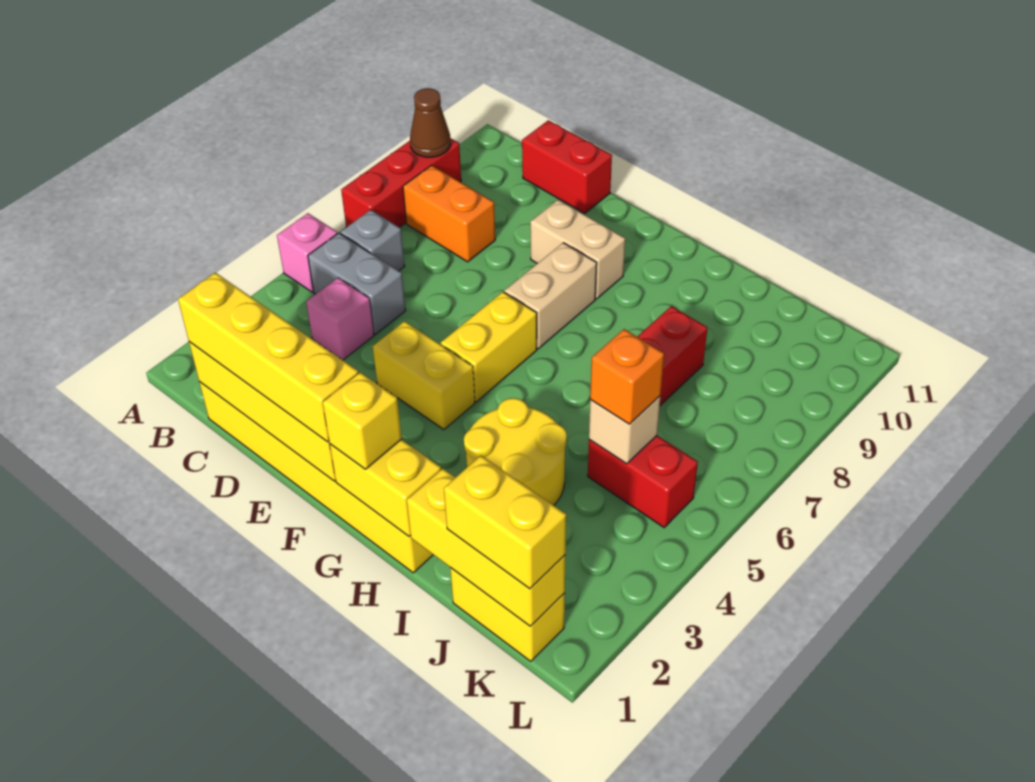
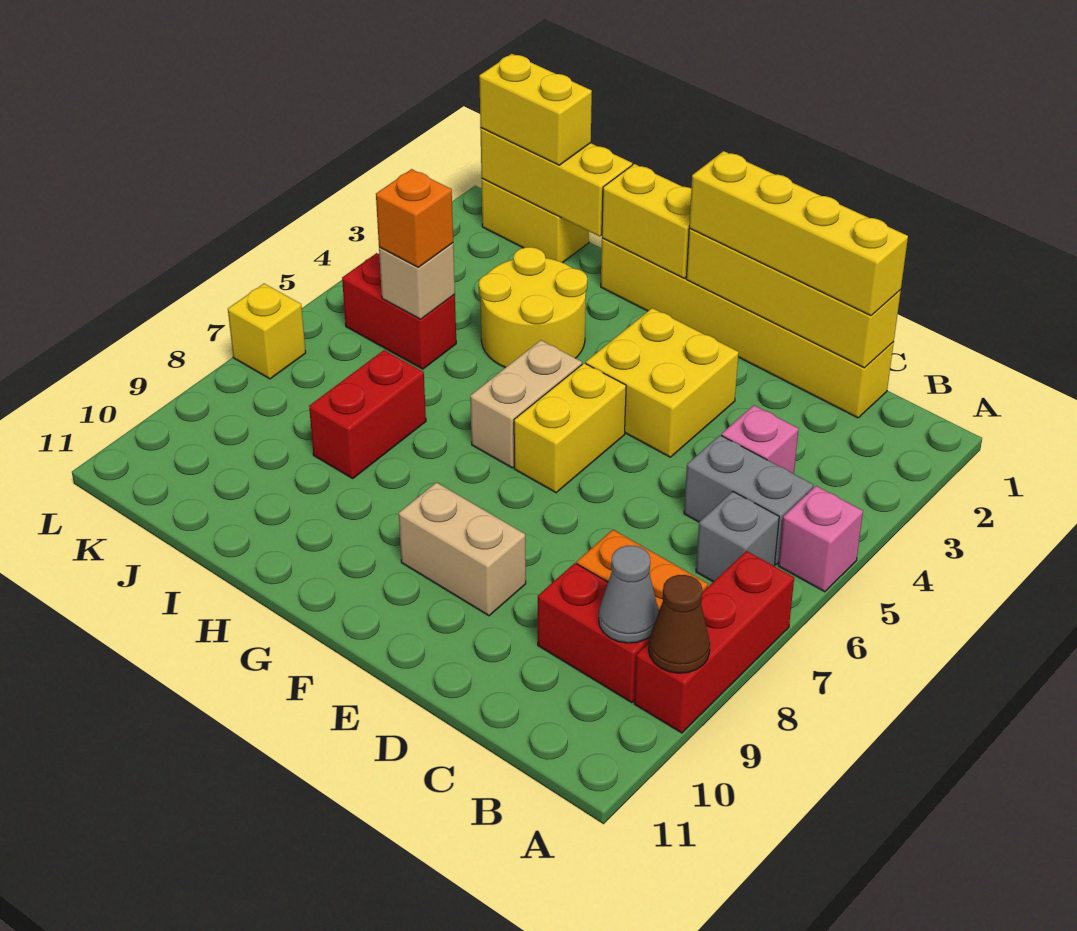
none -> grey 1x1 cone [599,546,659,643]
red 1x2 brick [522,120,612,214] -> red 1x2 brick moved to [538,563,650,703]
yellow 1x2 brick [373,321,475,430] -> yellow 2x2 brick [586,308,739,457]
tan 1x2 brick [504,243,597,349] -> tan 1x2 brick moved to [470,340,582,468]
yellow 1x1 brick [323,372,402,469] -> yellow 1x1 brick moved to [228,284,306,379]

